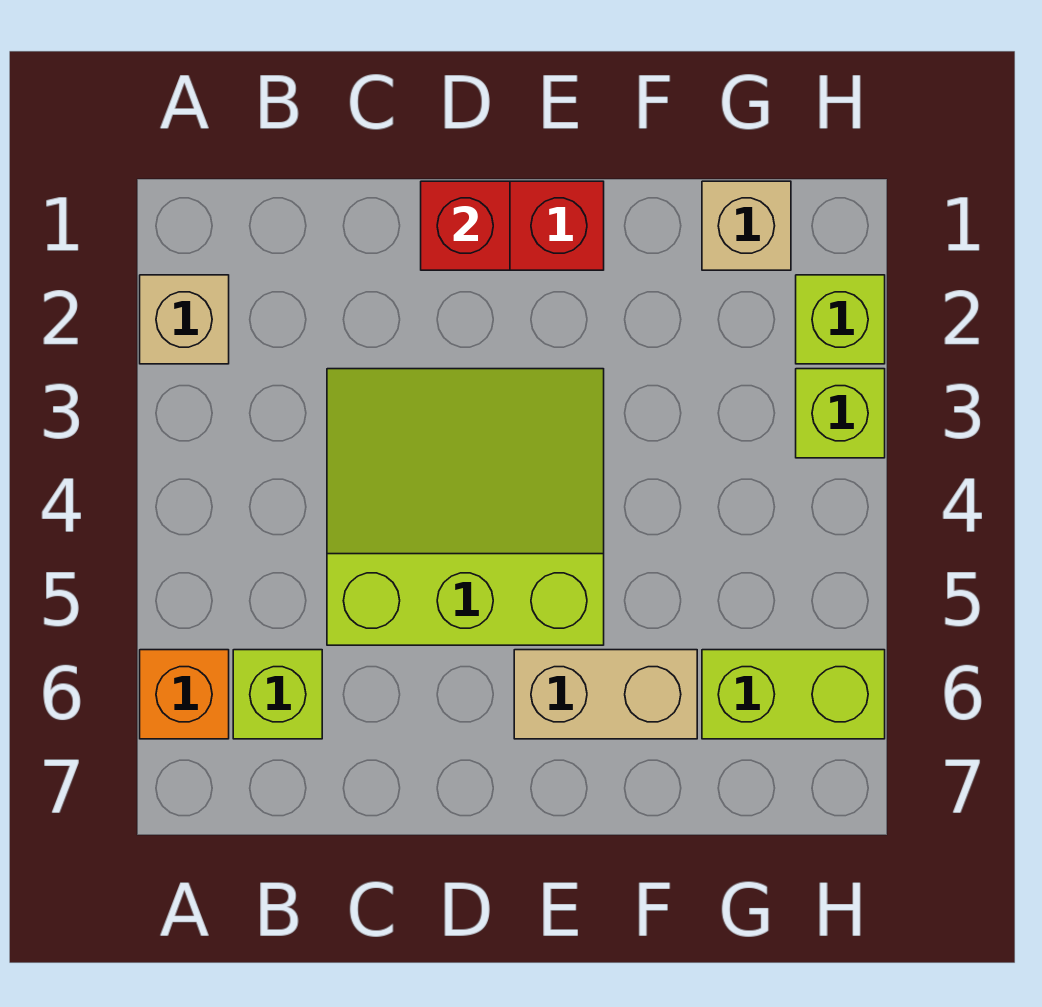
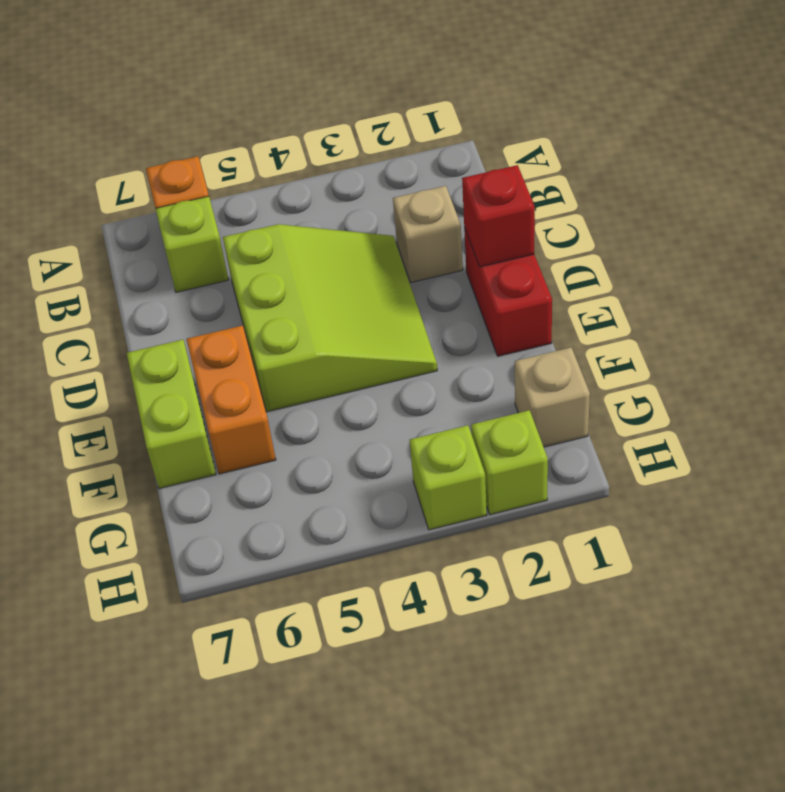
tan 1x1 brick [140,275,229,364] -> tan 1x1 brick moved to [393,186,463,283]
tan 1x2 brick [514,650,697,739] -> orange 1x2 brick [187,326,276,474]
lime 1x2 brick [702,650,885,739] -> lime 1x2 brick moved to [127,340,216,489]

